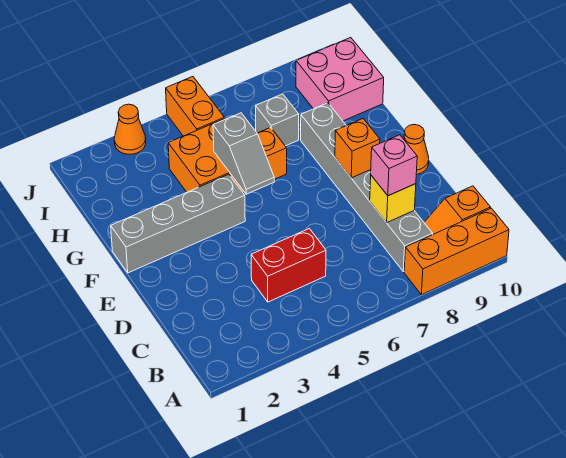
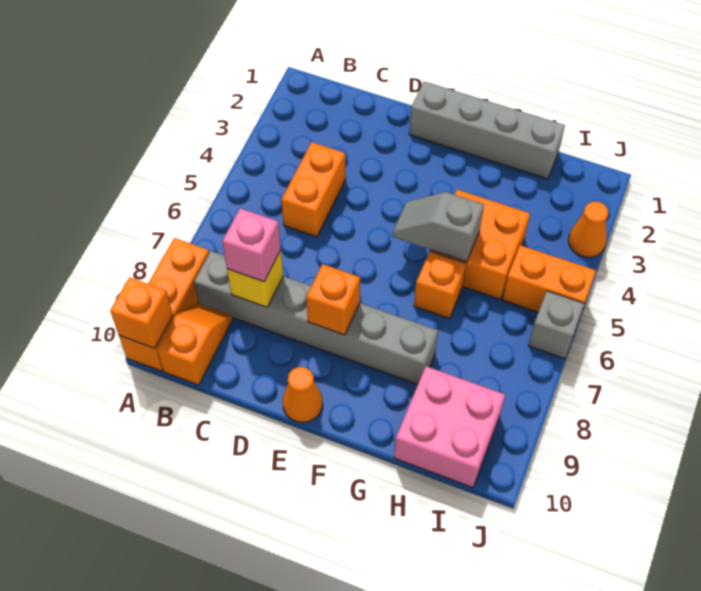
none -> orange 1x1 brick [110,277,173,348]
red 1x2 brick [251,229,326,302] -> orange 1x2 brick [281,142,346,237]
grey 1x4 brick [111,174,245,273] -> grey 1x4 brick turned to [409,81,565,179]
grey 1x1 brick [256,94,299,146] -> grey 1x1 brick moved to [528,291,585,359]

